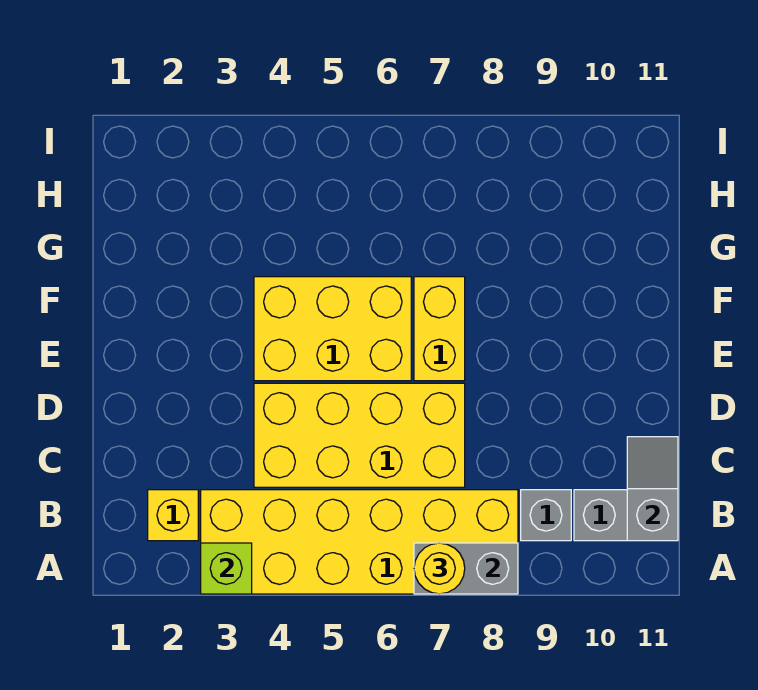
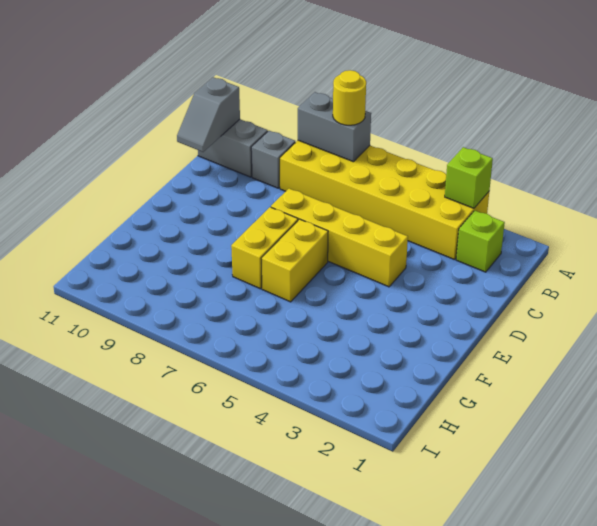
yellow 1x1 brick [148,490,198,541] -> lime 1x1 brick [456,211,505,272]
yellow 2x4 brick [254,383,465,487] -> yellow 1x4 brick [271,189,408,287]
yellow 2x3 brick [254,277,411,381] -> yellow 1x2 brick [261,219,328,302]

